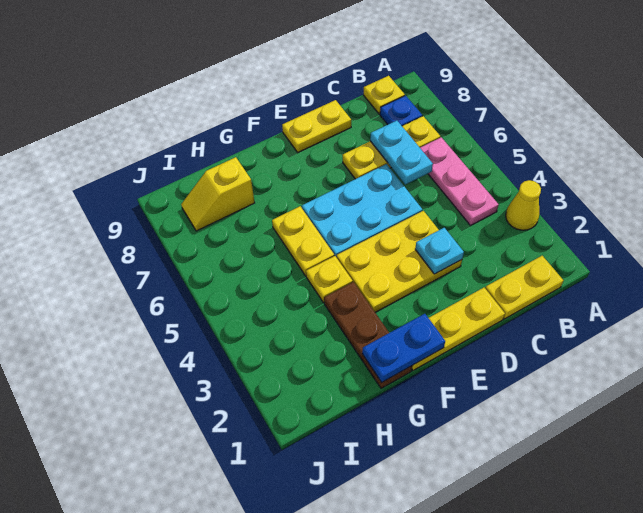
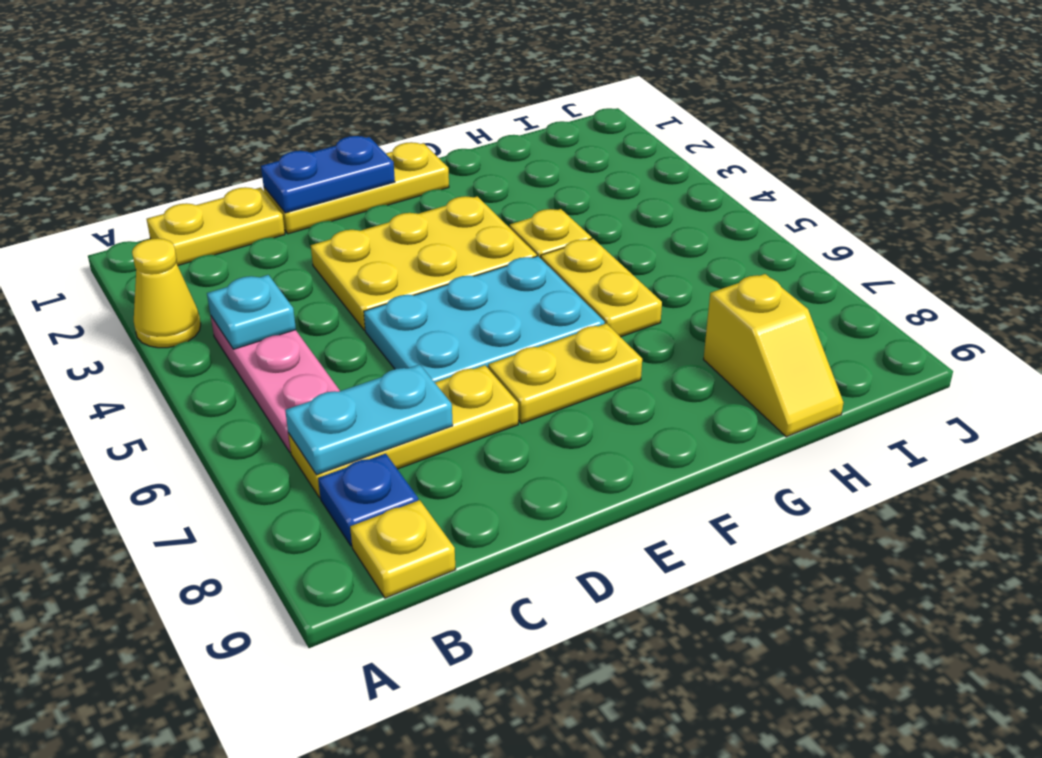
cyan 1x2 plate [370,121,433,184] -> cyan 1x2 plate turned to [285,364,453,475]
cyan 1x1 plate [415,228,464,274] -> cyan 1x1 plate moved to [207,275,296,349]
yellow 1x2 plate [282,100,351,152] -> yellow 1x2 plate moved to [488,323,642,424]
blue 1x2 plate [362,314,445,382] -> blue 1x2 plate moved to [261,136,395,213]
brown 1x3 plate [324,282,412,388] -> none
yellow 1x2 slope [181,157,255,231] -> yellow 1x2 slope turned to [704,274,843,437]

